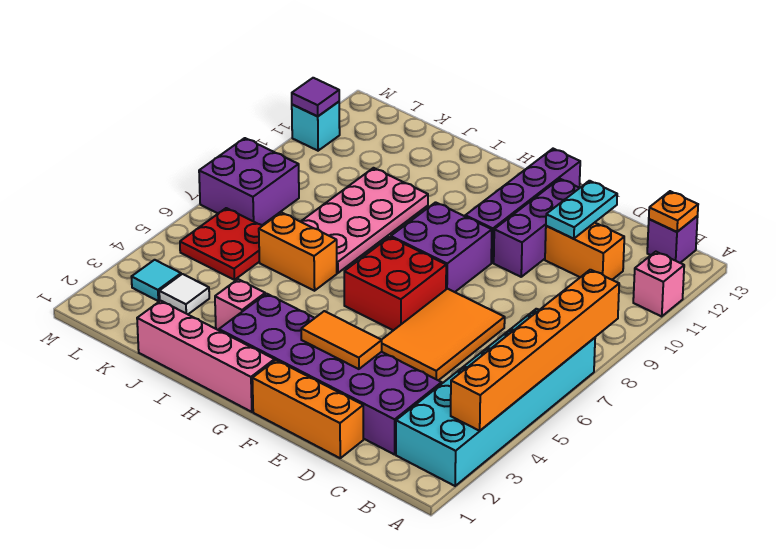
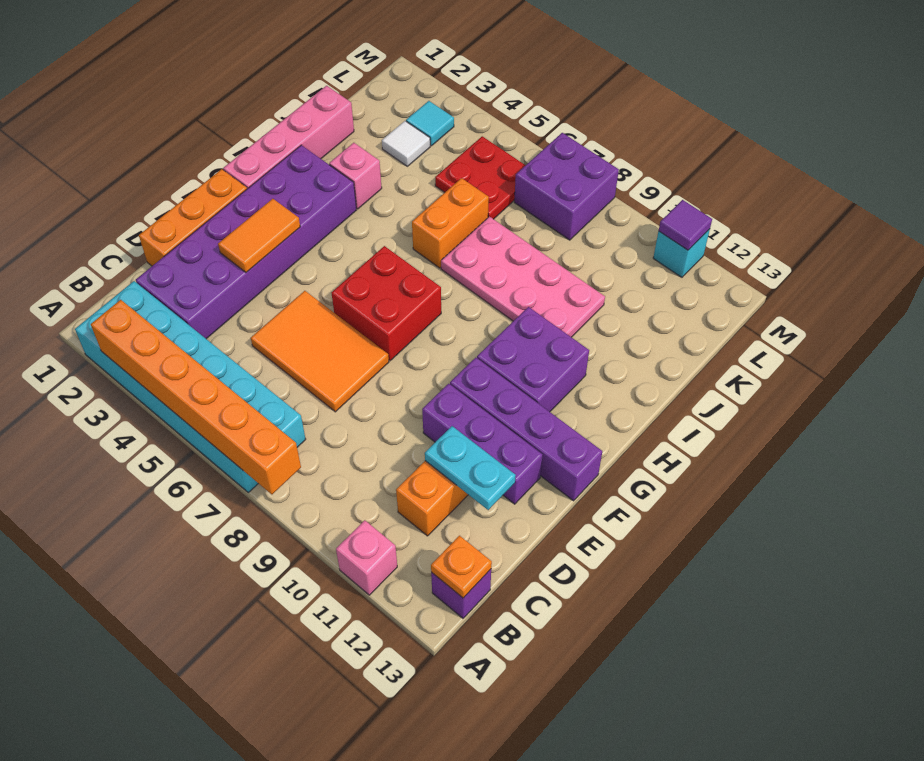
purple 2x2 brick [391,202,492,292] -> purple 2x2 brick moved to [477,307,589,412]

